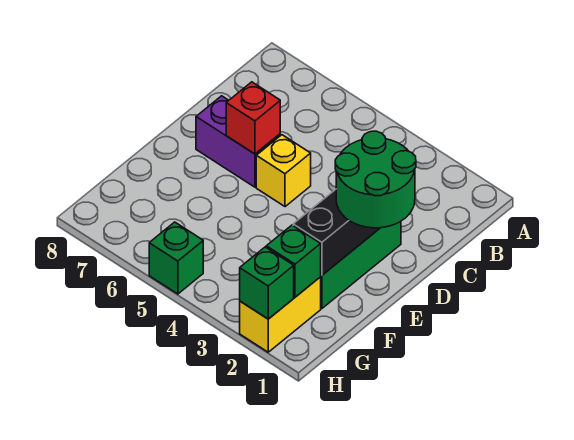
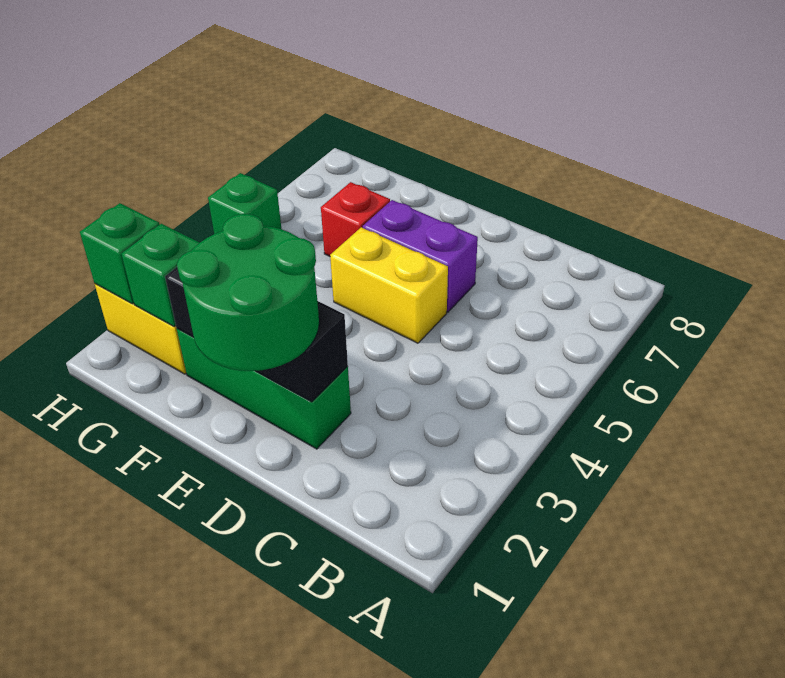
yellow 1x1 brick [256,135,311,207] -> yellow 1x2 brick [330,227,448,343]
purple 1x2 brick [196,96,280,187] -> purple 1x2 brick turned to [363,200,478,312]
red 1x1 brick [226,82,280,154] -> red 1x1 brick moved to [321,182,390,256]

